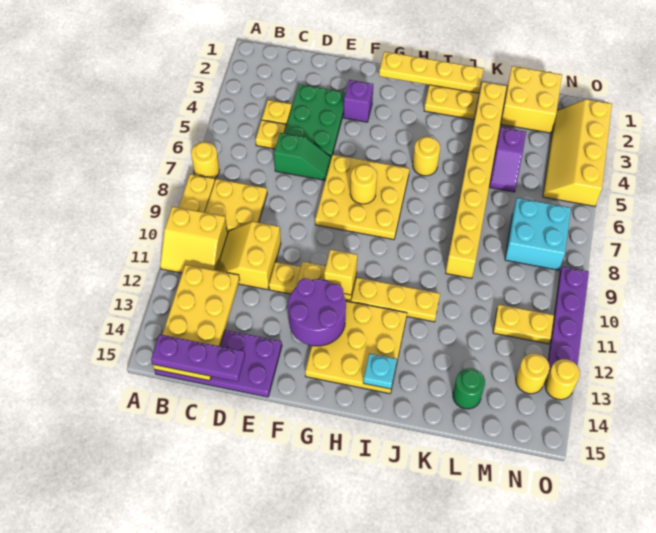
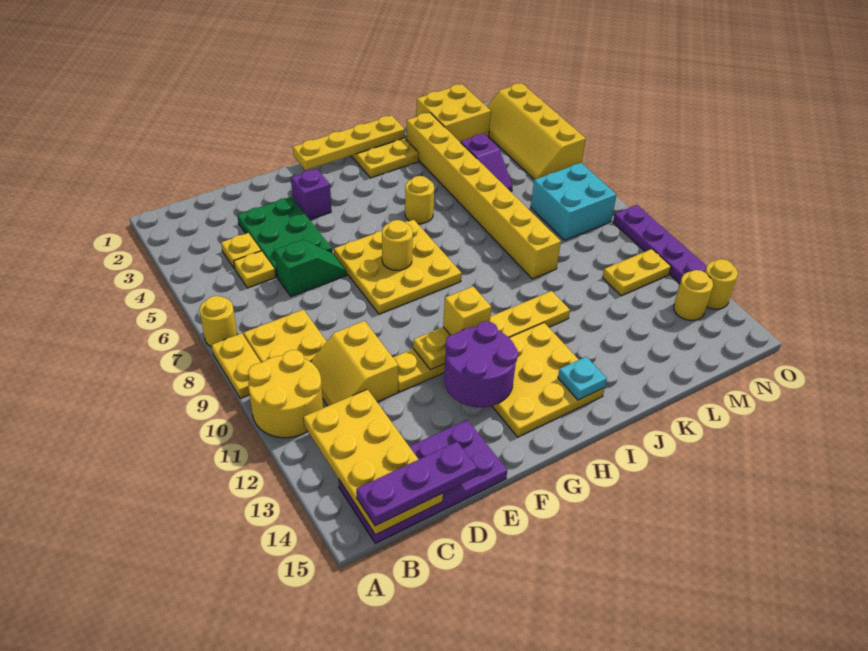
yellow 2x2 slope [160,207,228,273] -> yellow 2x2 round brick [248,350,323,438]
green 1x1 round brick [453,368,485,409] -> none

